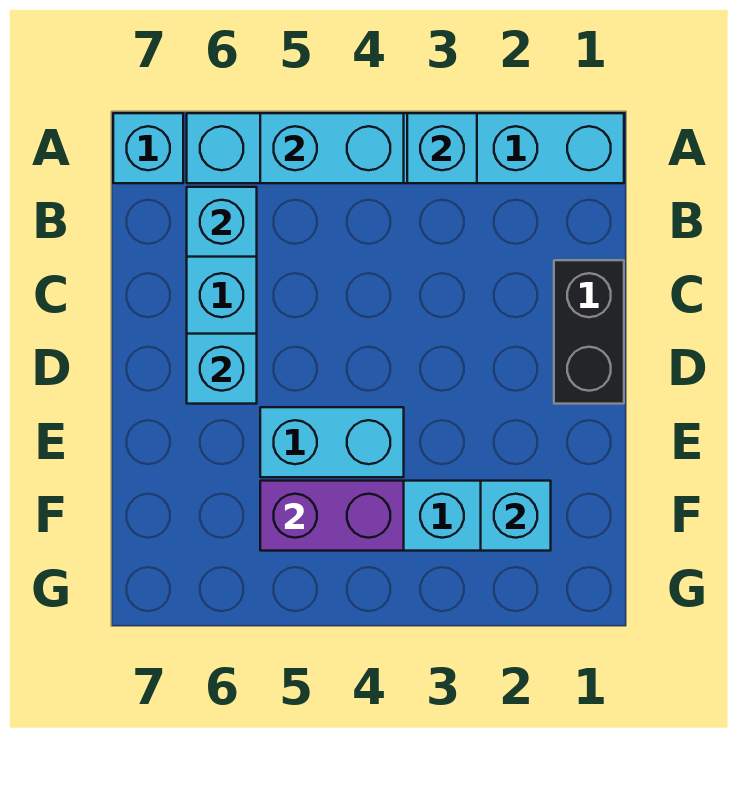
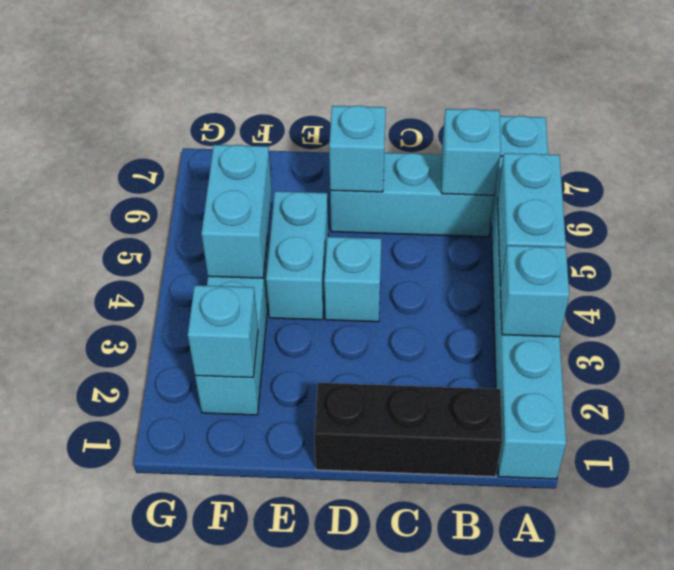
black 1x2 brick [554,260,624,404] -> black 1x3 brick [314,383,502,477]
none -> cyan 1x1 brick [324,237,381,322]
purple 1x2 brick [260,481,404,551] -> cyan 1x2 brick [201,145,272,278]

